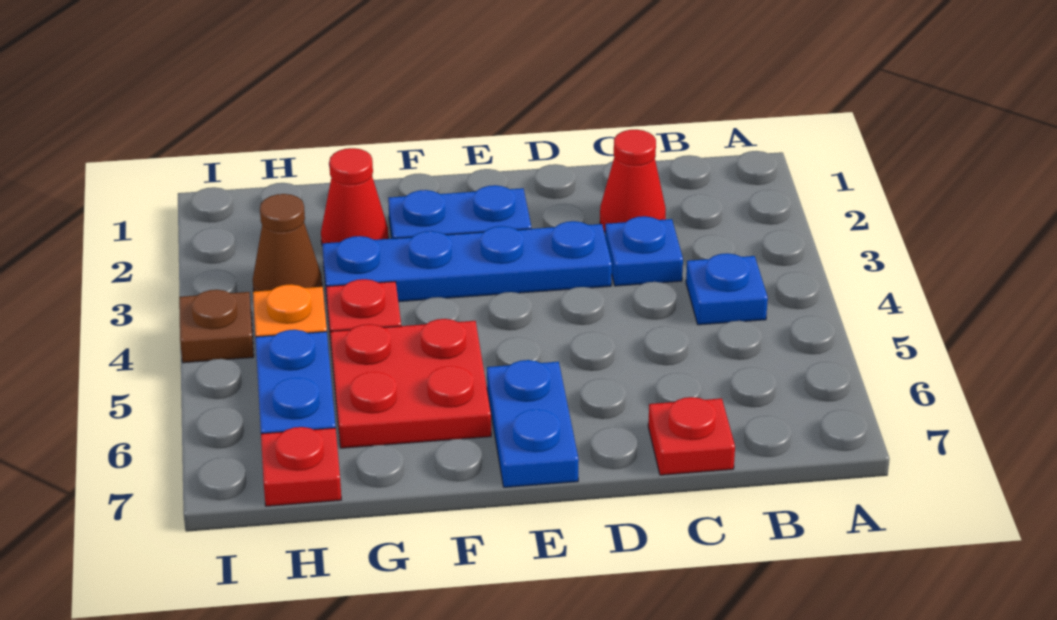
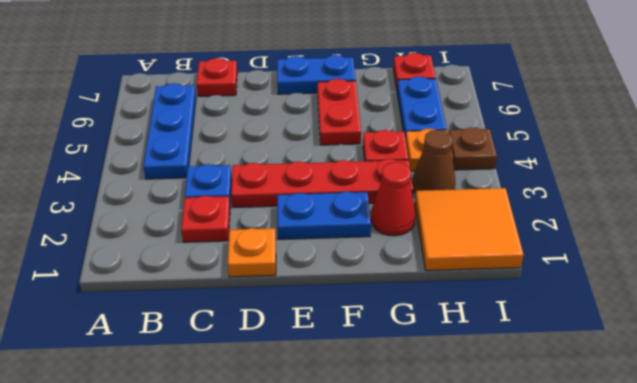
blue 1x1 plate [686,253,768,325] -> blue 1x3 plate [143,83,196,179]
red 1x1 cone [600,130,666,232] -> red 1x1 plate [181,196,230,242]
none -> orange 1x1 plate [228,228,276,277]
blue 1x4 plate [322,221,612,302] -> red 1x4 plate [231,159,413,207]
blue 1x2 plate [487,360,579,487] -> blue 1x2 plate turned to [277,55,356,94]
red 2x2 plate [330,319,491,448] -> red 1x2 plate [317,79,361,145]
none -> orange 2x2 tile [415,188,524,271]

